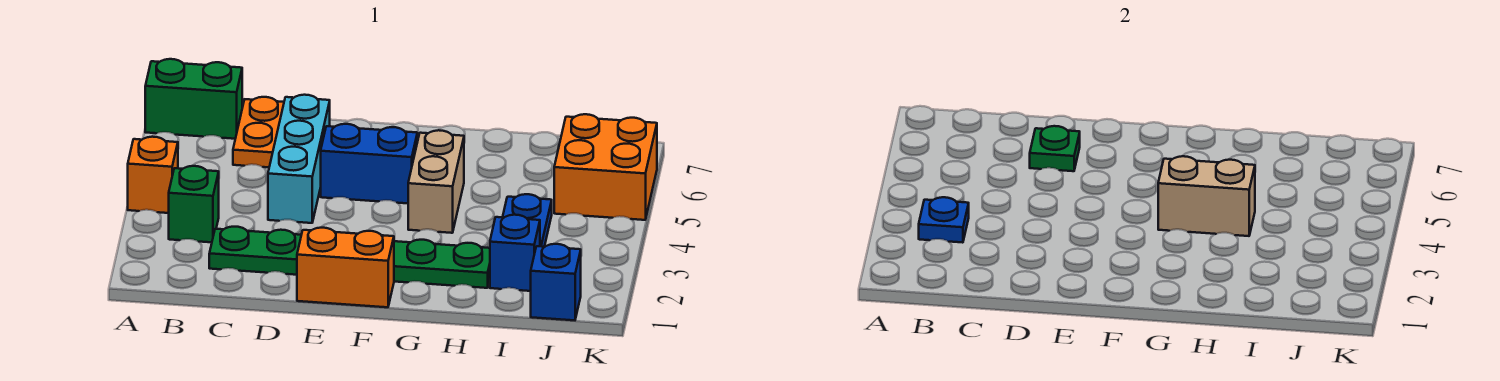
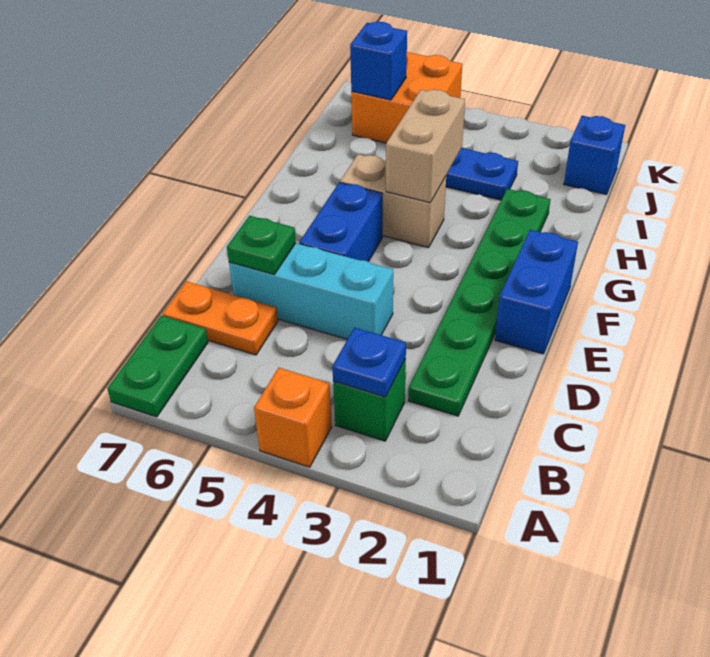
green 1x2 brick [145,59,242,139] -> green 1x2 plate [107,315,208,417]
orange 1x2 brick [297,228,394,307] -> blue 1x2 brick [495,230,578,354]
blue 1x1 brick [490,215,540,291] -> blue 1x1 brick moved to [350,22,407,100]

